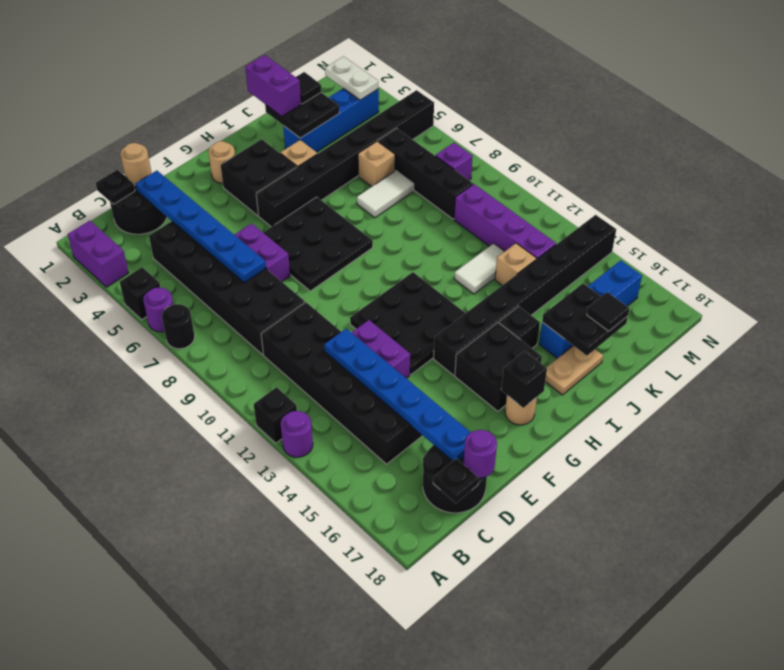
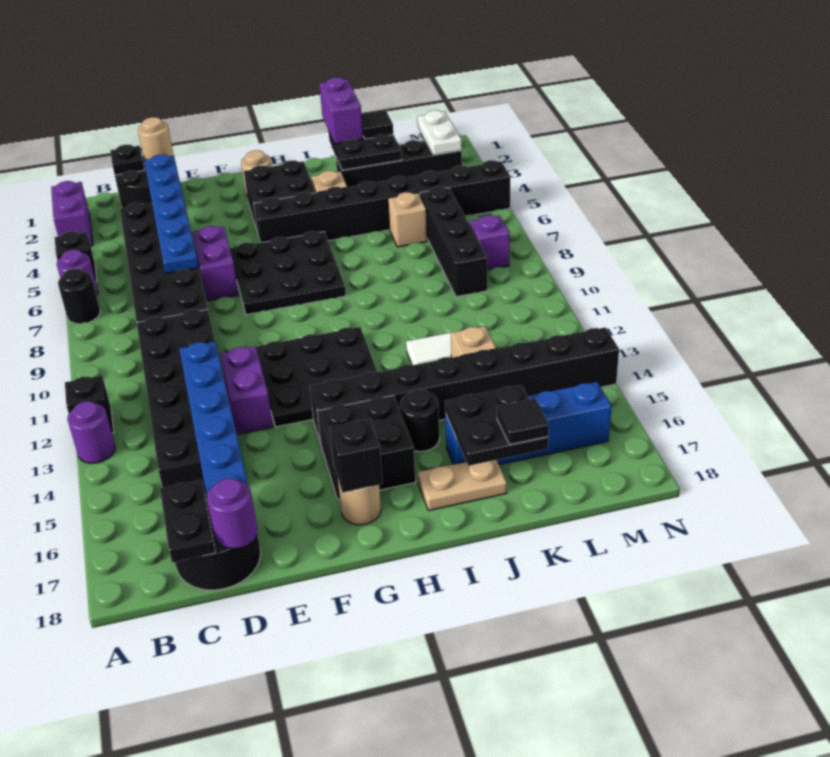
black 1x1 plate [433,459,479,503] -> black 1x2 plate [160,480,215,562]
black 1x1 brick [499,306,540,348] -> black 1x1 round brick [400,389,440,452]
blue 1x4 brick [283,88,379,152] -> black 1x4 brick [336,140,462,187]
white 1x2 tile [357,171,414,218] -> none
purple 1x4 brick [454,184,556,259] -> none

